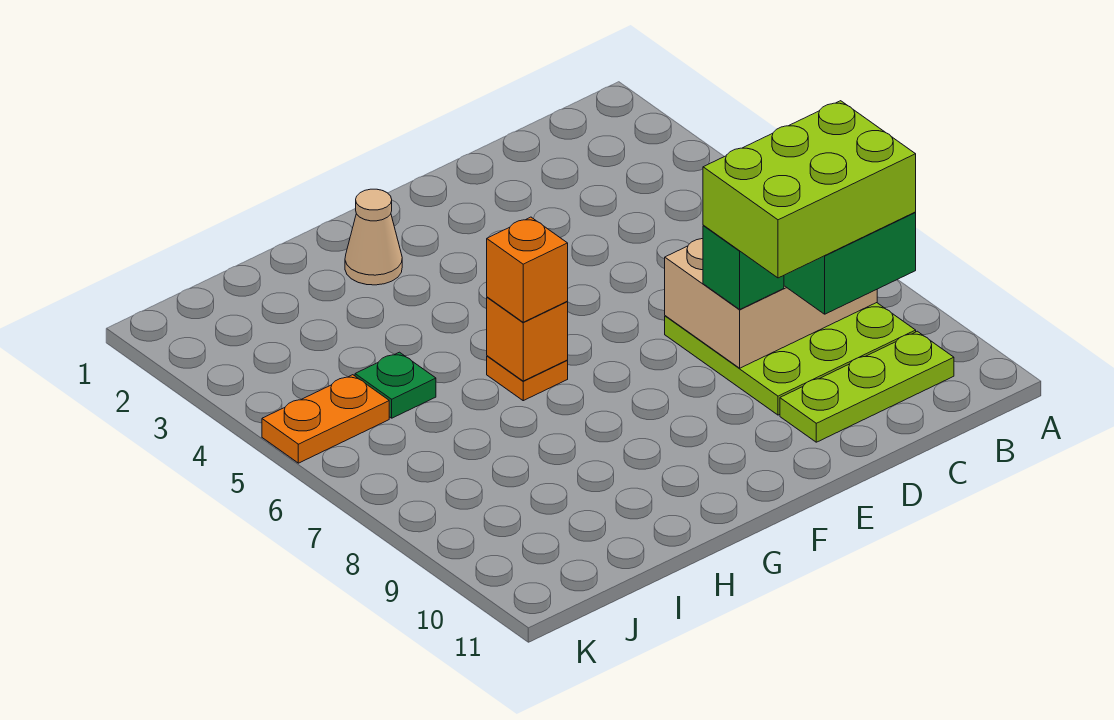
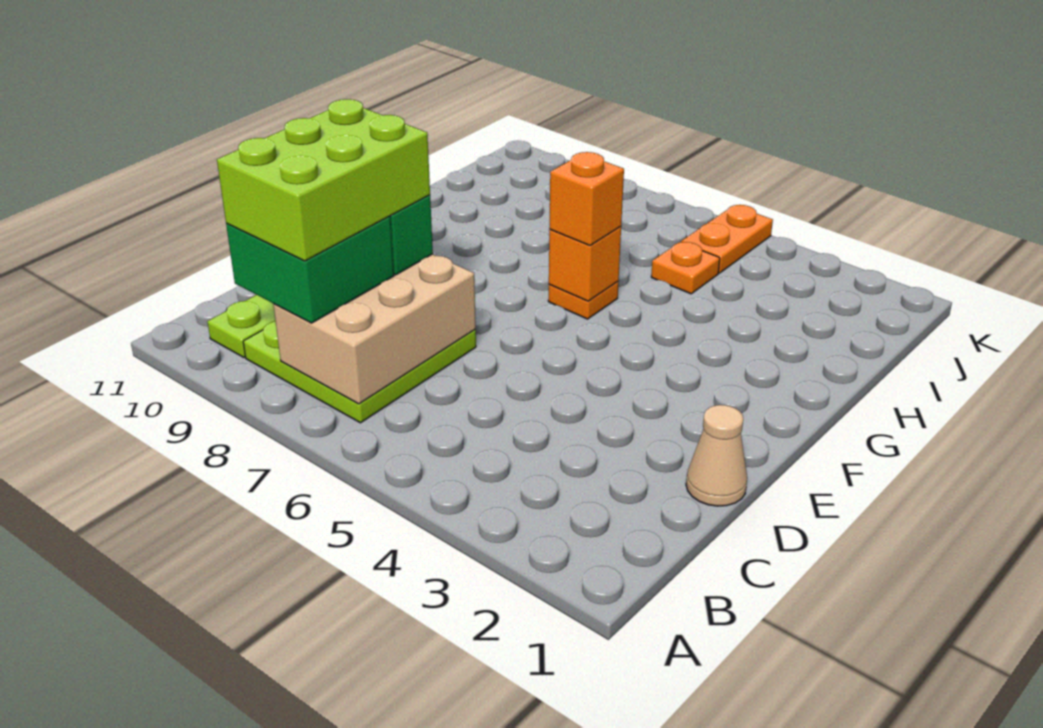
tan 1x1 cone [345,189,402,285] -> tan 1x1 cone moved to [686,405,747,506]
green 1x1 plate [355,352,436,418] -> orange 1x1 plate [651,242,720,294]

